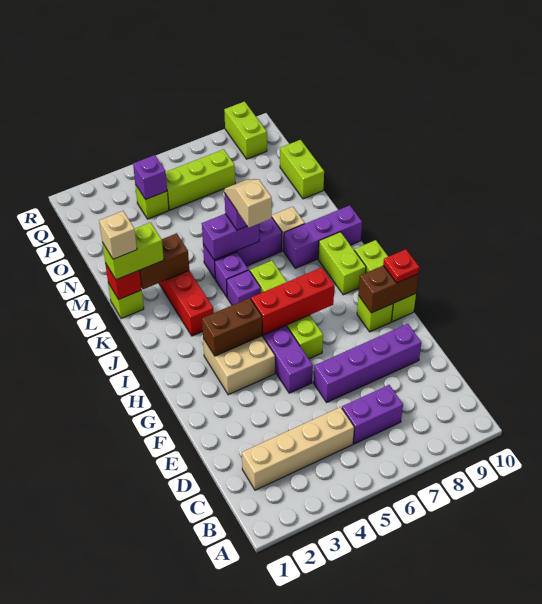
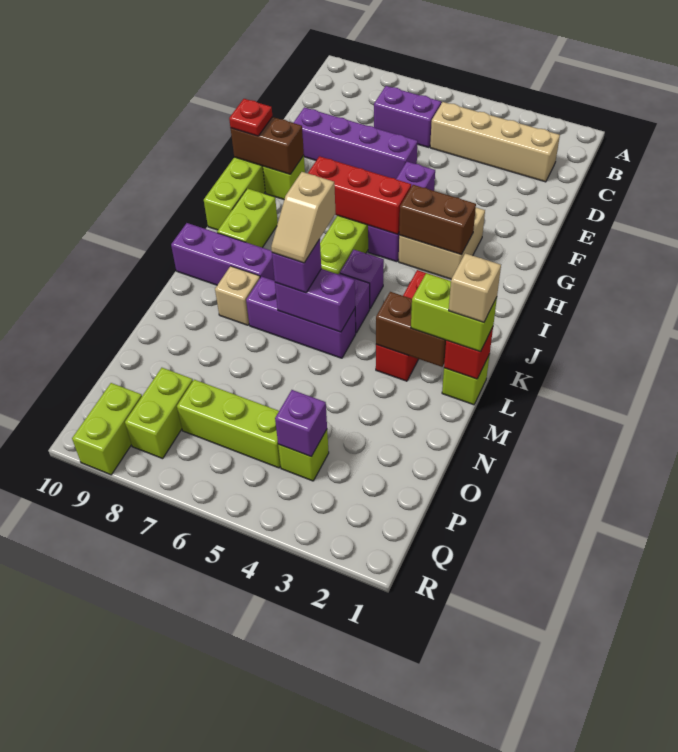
lime 1x2 brick [280,140,324,199] -> lime 1x2 brick moved to [125,368,193,459]

